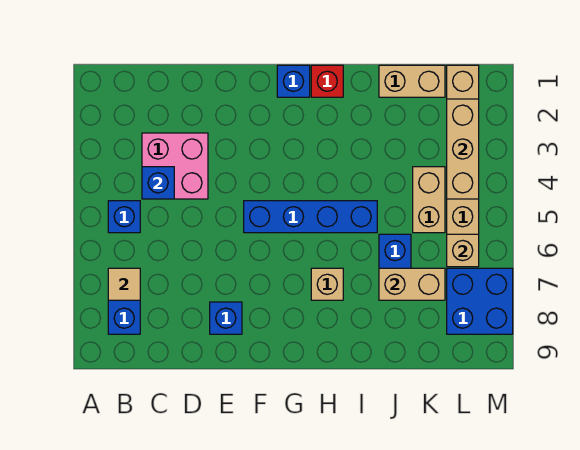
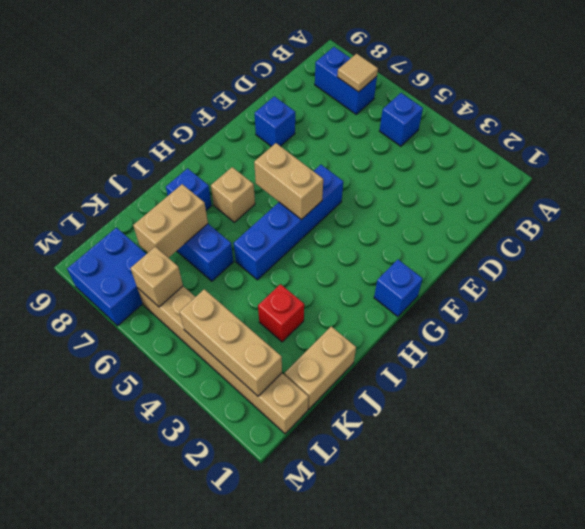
pink 2x2 brick [142,133,208,199] -> none
blue 1x1 brick [142,167,174,199] -> blue 1x1 brick moved to [166,168,212,210]
red 1x1 brick [311,65,343,97] -> red 1x1 brick moved to [258,284,304,342]
tan 1x2 brick [413,167,445,233] -> tan 1x2 brick moved to [254,143,323,220]

